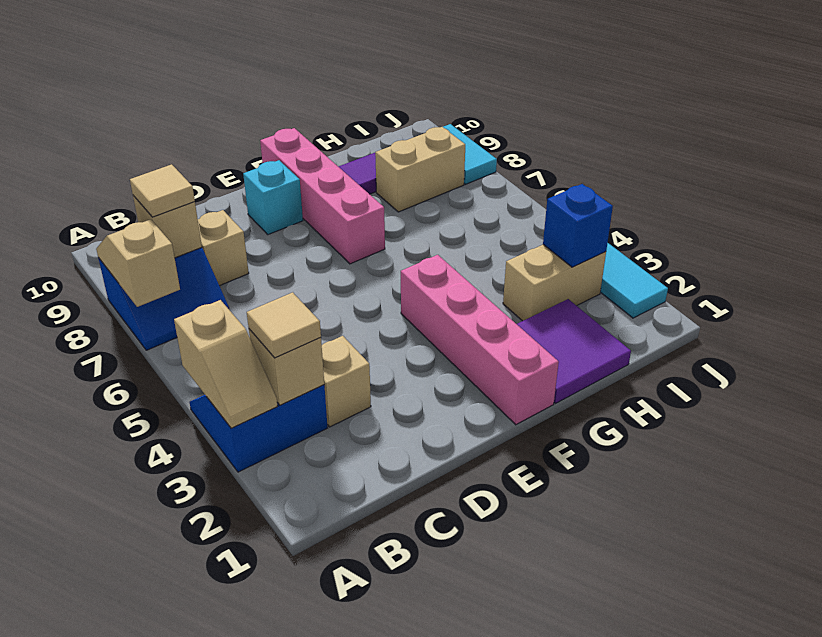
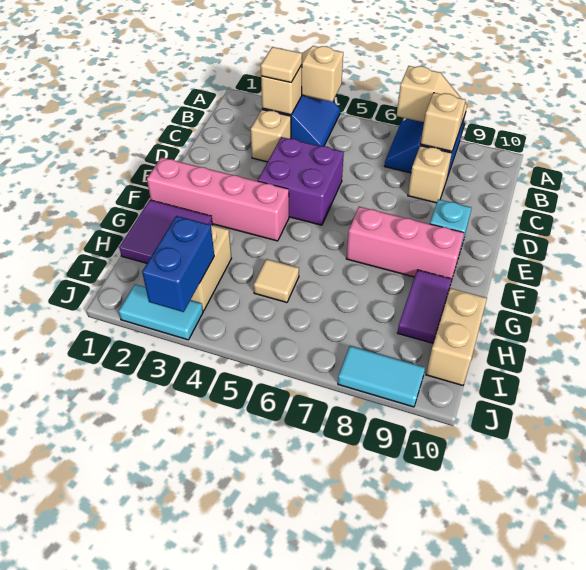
tan 1x1 tile [130,164,195,217] -> tan 1x1 tile moved to [254,259,299,302]
none -> purple 2x2 brick [258,137,344,225]
pink 1x4 brick [260,128,385,264] -> pink 1x3 brick [346,207,464,281]
tan 1x2 brick [375,127,465,212] -> tan 1x2 brick moved to [426,288,487,385]
blue 1x1 brick [543,184,613,267] -> blue 1x2 brick [142,216,214,312]

